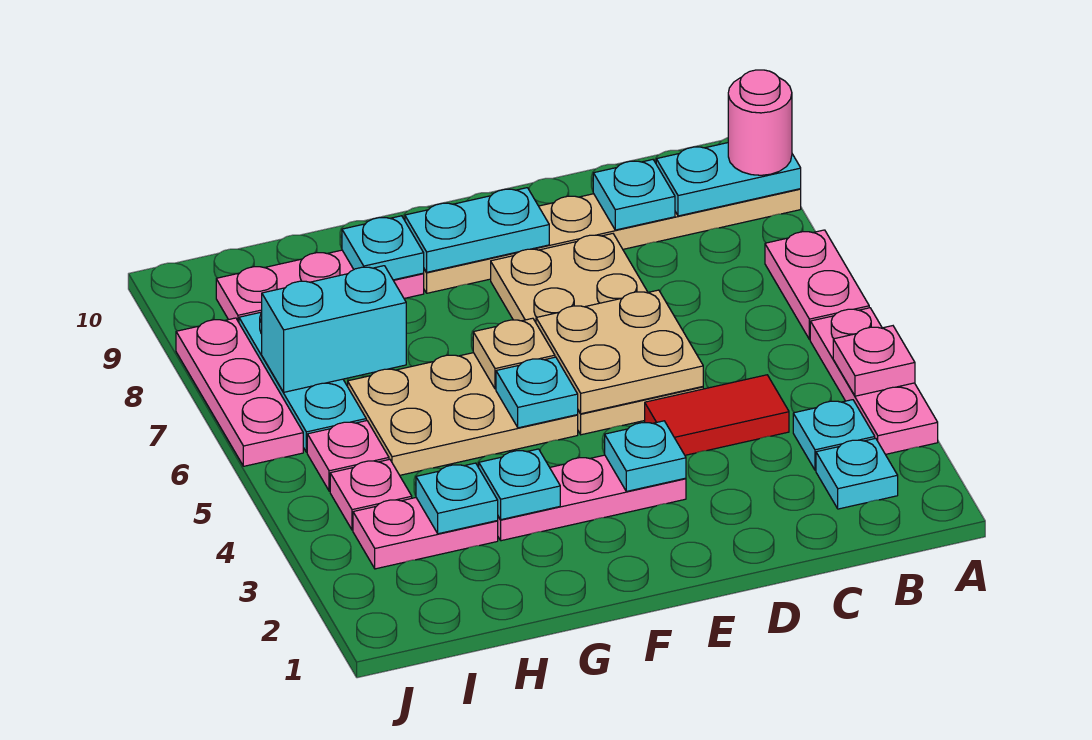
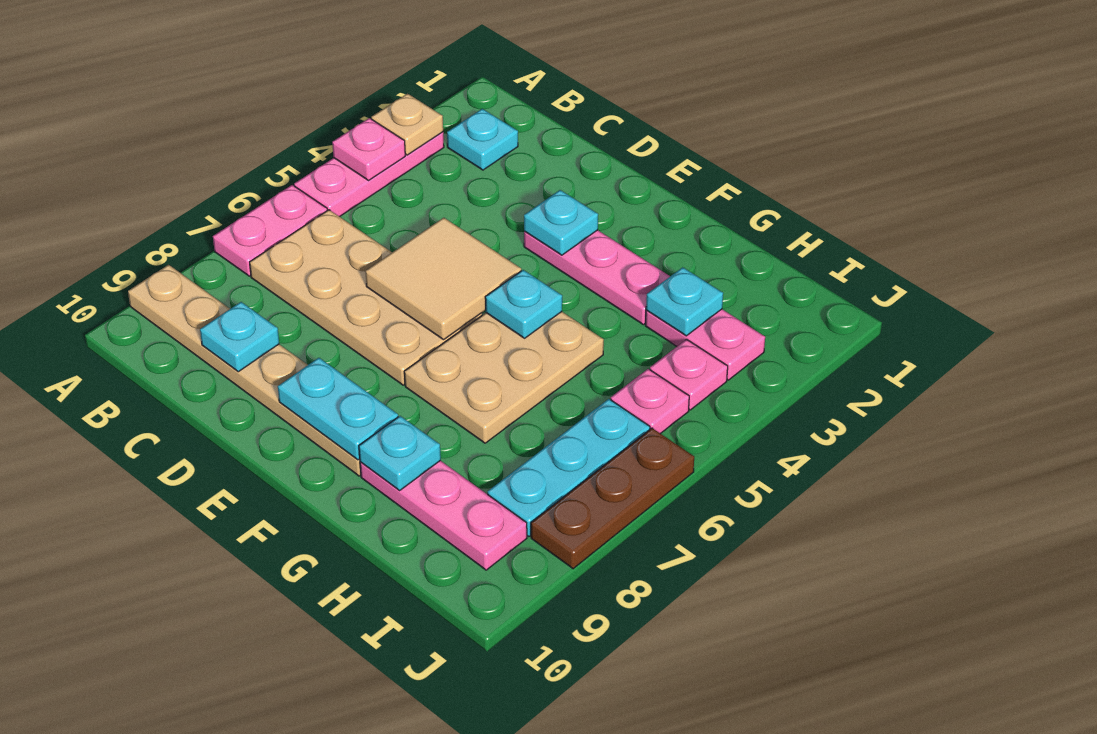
cyan 1x2 plate [656,143,801,216] -> none
pink 1x1 round brick [728,70,792,175] -> none
cyan 1x1 plate [793,400,875,470] -> none
red 1x2 tile [645,375,789,455] -> none
tan 2x4 plate [491,234,703,435] -> tan 2x4 plate turned to [250,210,482,385]
tan 2x2 plate [536,290,703,414] -> tan 2x2 tile [365,218,521,340]
tan 2x3 plate [348,353,578,475] -> tan 2x3 plate turned to [404,312,604,443]
tan 1x1 plate [473,318,555,389] -> tan 1x1 plate moved to [371,94,443,155]
cyan 1x1 plate [479,449,560,520] -> none
cyan 1x2 brick [262,266,406,392] -> none
pink 1x3 plate [176,318,303,466] -> brown 1x3 plate [531,428,694,569]

